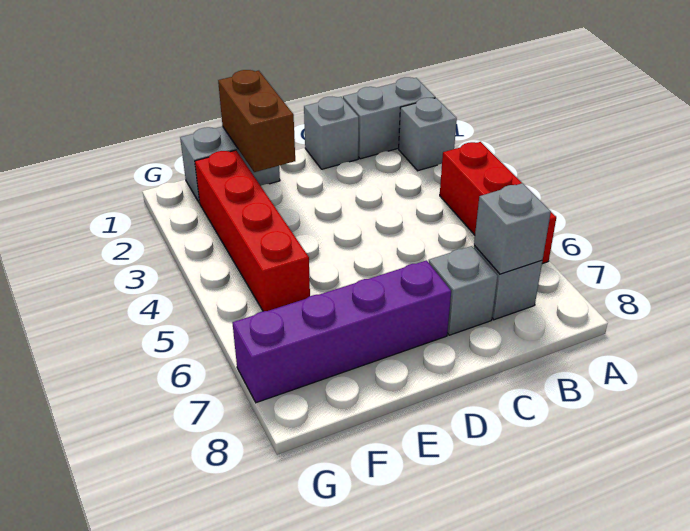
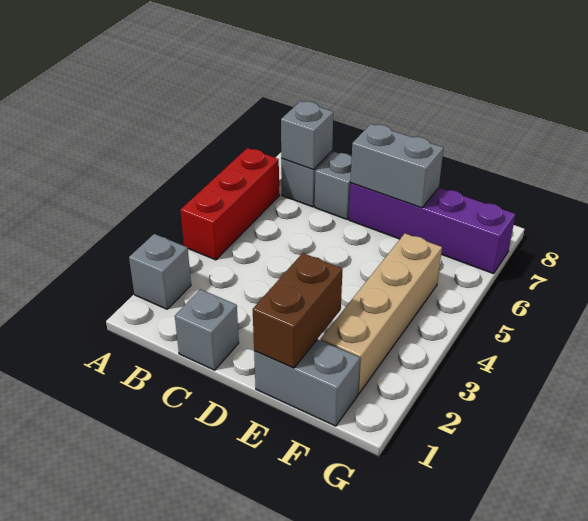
grey 1x2 brick [343,77,435,159] -> grey 1x2 brick moved to [351,124,444,208]
red 1x4 brick [195,150,310,311] -> tan 1x4 brick [321,234,442,394]

